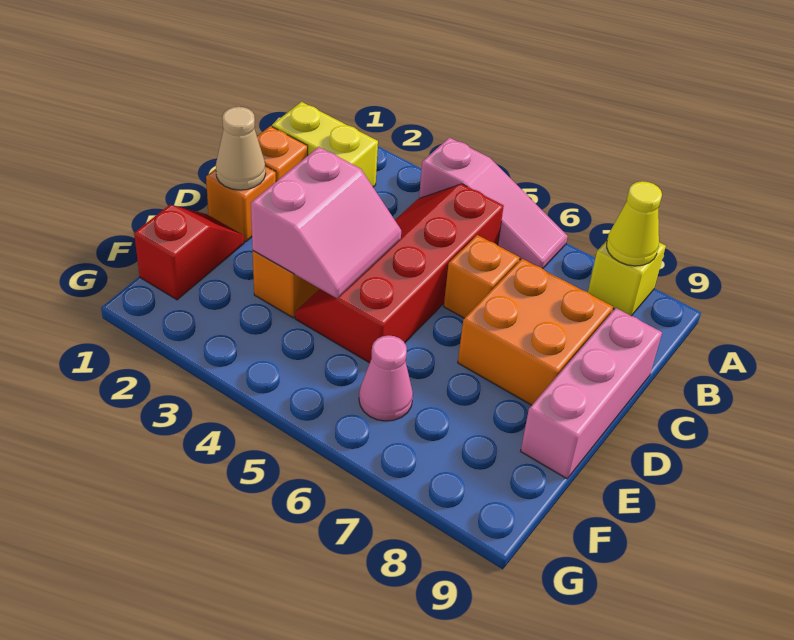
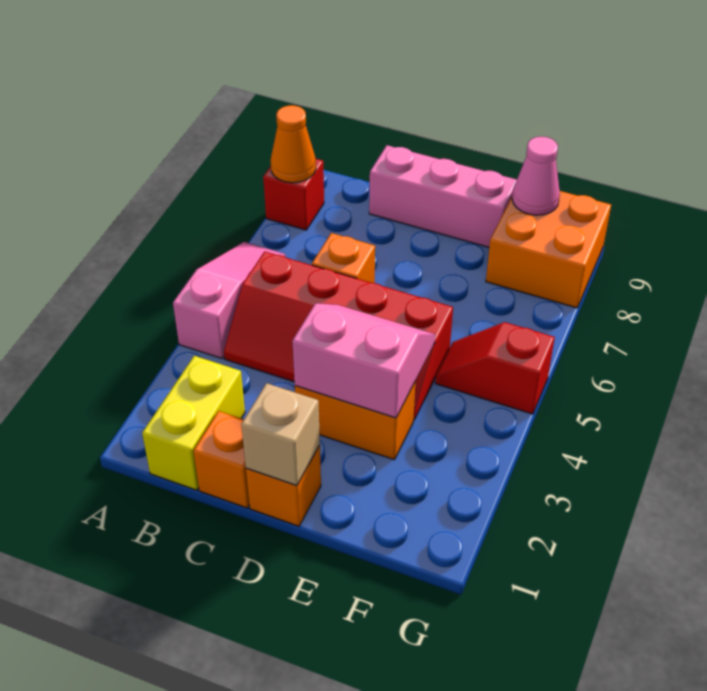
yellow 1x1 brick [588,241,666,316] -> red 1x1 brick [263,159,324,230]
yellow 1x1 cone [607,181,662,266] -> orange 1x1 cone [271,105,316,183]
orange 2x2 brick [458,259,613,405] -> orange 2x2 brick moved to [486,191,611,308]
tan 1x1 cone [216,107,266,190] -> tan 1x1 brick [241,383,320,486]
red 1x2 slope [134,205,244,300] -> red 1x2 slope moved to [435,322,555,414]
pink 1x1 cone [359,335,413,421] -> pink 1x1 cone moved to [512,137,560,215]

